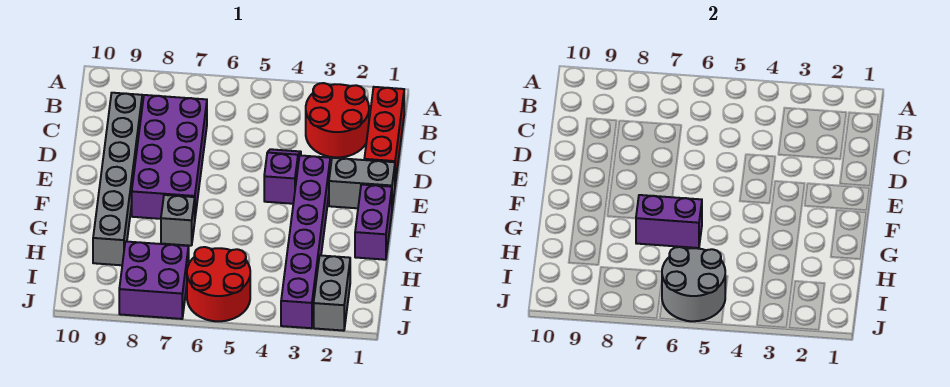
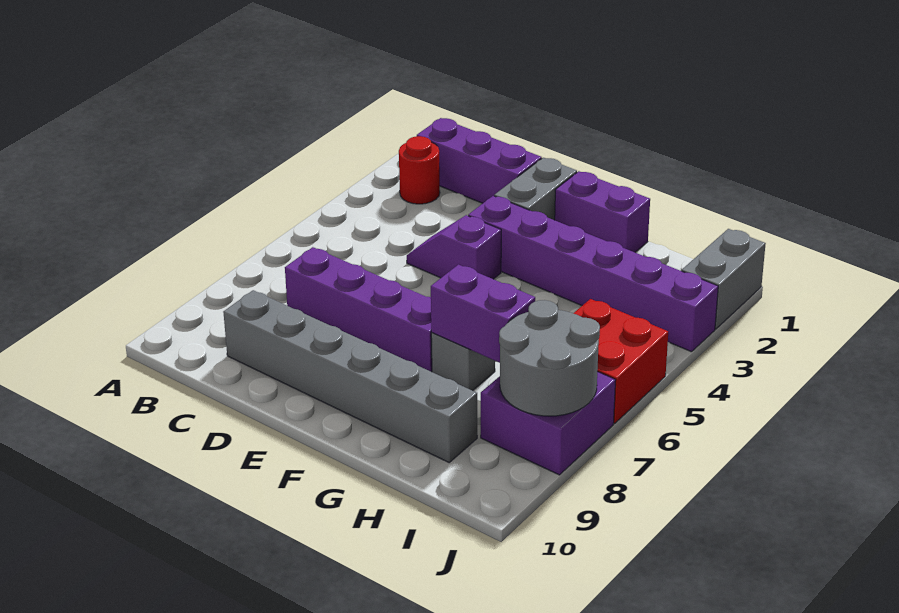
red 1x3 brick [364,87,404,184] -> purple 1x3 brick [417,118,542,203]
red 2x2 round brick [306,83,369,157] -> red 1x1 round brick [399,136,440,204]
purple 2x4 brick [132,95,207,219] -> purple 1x4 brick [285,247,432,372]
purple 1x2 brick [636,195,702,248] -> purple 1x2 brick turned to [431,265,535,363]
grey 1x2 brick [314,255,350,331] -> grey 1x2 brick turned to [682,229,766,329]
red 2x2 round brick [187,247,250,321] -> red 2x2 brick [573,299,668,423]
grey 2x2 round brick [662,247,725,321] -> grey 2x2 round brick moved to [499,300,600,416]

